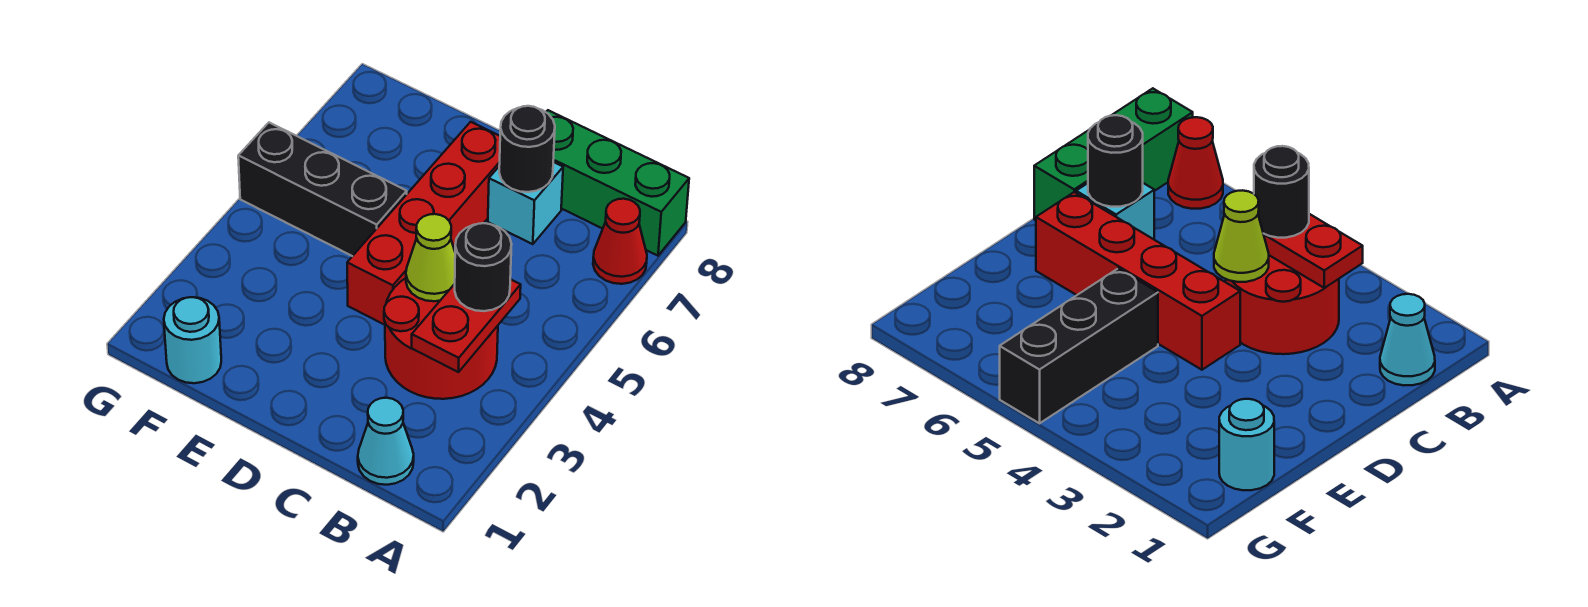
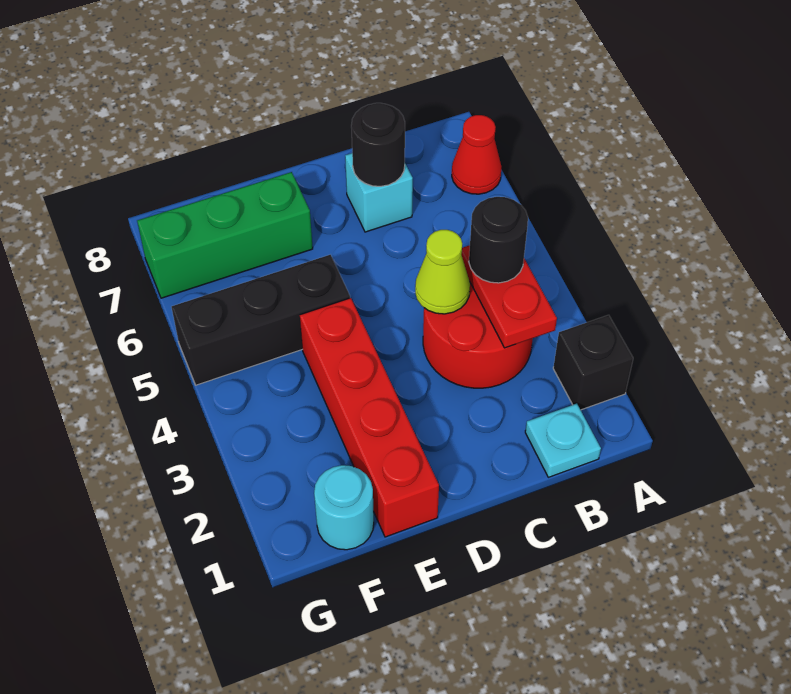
none -> black 1x1 brick [553,315,633,410]
green 1x3 brick [546,110,689,256] -> green 1x3 brick moved to [137,172,313,298]
cyan 1x1 cone [358,398,414,485] -> cyan 1x1 plate [525,404,601,477]
red 1x4 brick [347,122,500,325] -> red 1x4 brick moved to [300,298,439,537]

